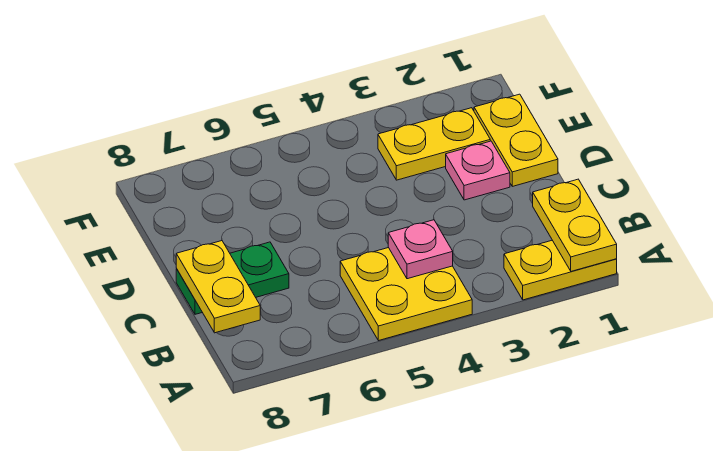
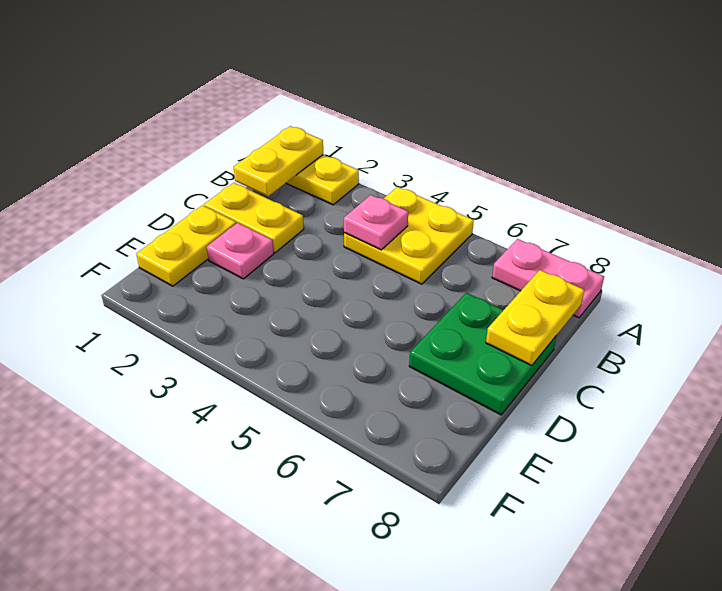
none -> pink 1x2 plate [492,239,604,318]
green 1x2 plate [176,242,289,314] -> green 2x2 plate [409,293,556,415]
yellow 1x2 plate [378,108,490,180] -> yellow 1x2 plate moved to [204,183,304,253]

